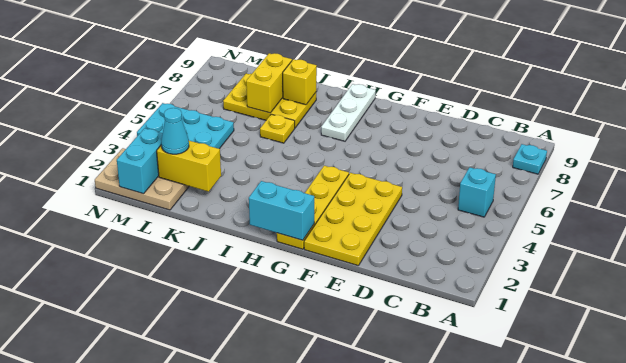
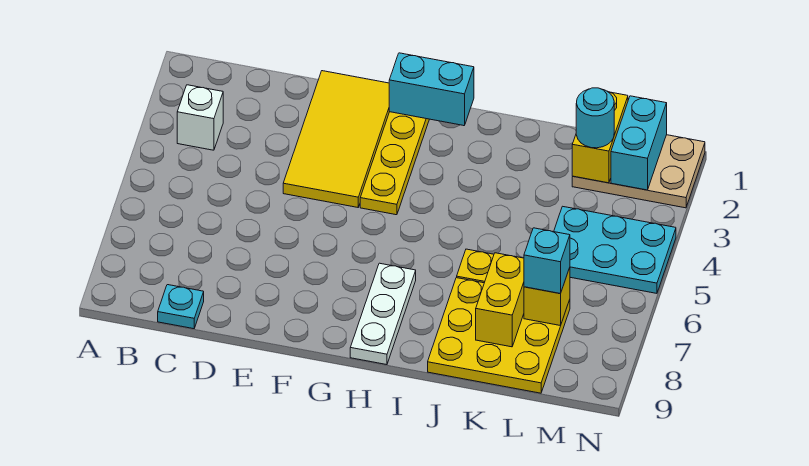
cyan 1x1 plate [513,144,547,174] -> cyan 1x1 plate moved to [158,285,204,329]
none -> white 1x1 brick [177,85,223,150]
cyan 1x1 brick [458,167,496,217] -> cyan 1x1 brick moved to [524,228,570,294]
yellow 2x4 plate [304,173,402,266] -> yellow 2x4 tile [283,71,389,207]
yellow 2x3 plate [223,74,316,128] -> yellow 3x3 plate [428,278,570,393]
yellow 1x1 brick [283,59,317,105] -> yellow 1x1 brick moved to [524,268,570,326]
yellow 1x2 brick [157,141,221,192] -> yellow 1x2 brick turned to [572,91,628,183]
cyan 1x1 cone [161,108,189,154] -> cyan 1x1 round brick [576,88,614,148]

